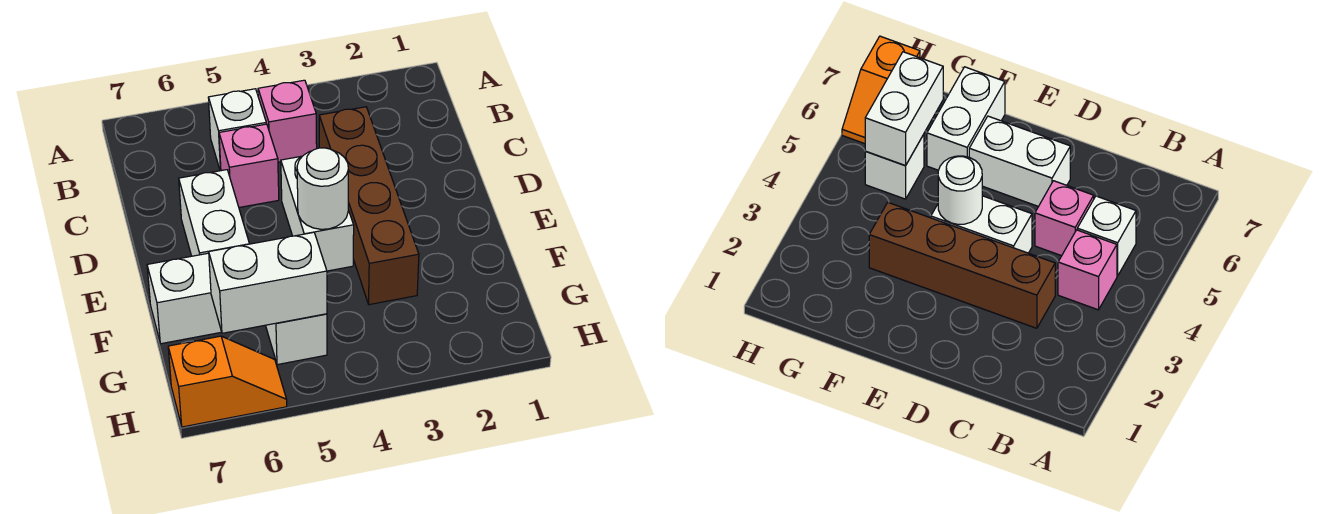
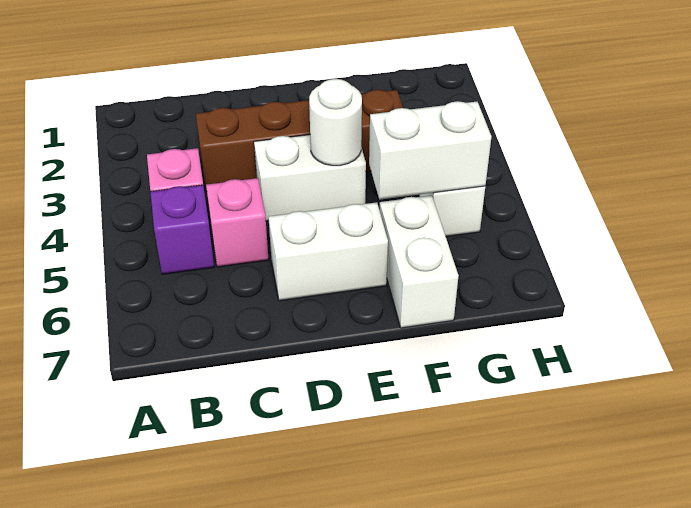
white 1x1 brick [208,89,266,171] -> purple 1x1 brick [150,185,214,274]
white 1x2 brick [209,232,327,333] -> white 1x2 brick turned to [369,101,491,200]
orange 1x2 slope [168,336,287,427] -> none

